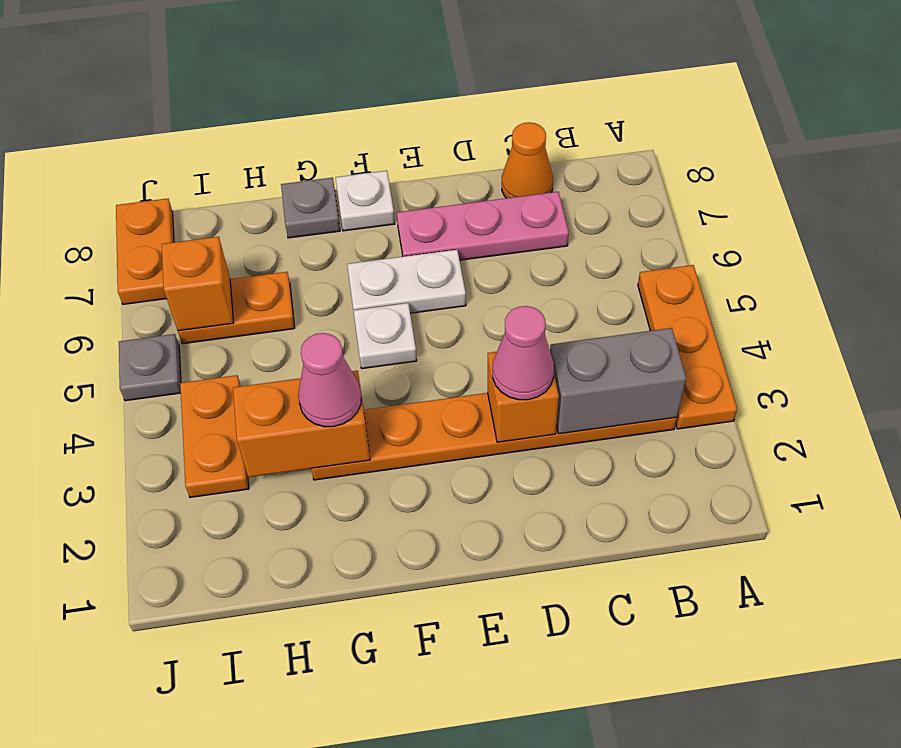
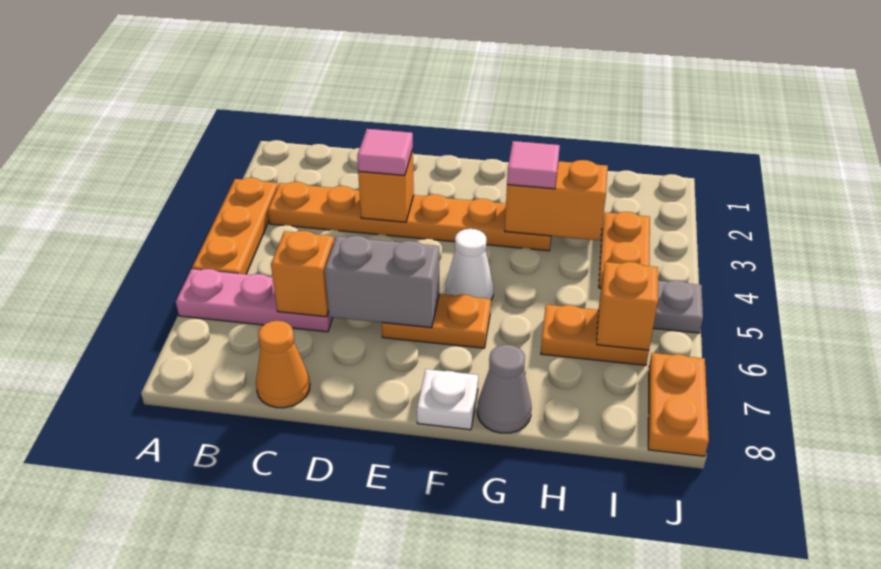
grey 1x2 brick [550,328,686,434] -> grey 1x2 brick moved to [325,236,439,328]
none -> orange 1x1 brick [271,231,334,317]
pink 1x3 plate [397,192,569,260] -> pink 1x3 plate moved to [176,269,333,332]
pink 1x1 cone [493,306,554,400] -> pink 1x1 tile [357,129,413,176]
white 1x2 plate [347,250,466,313] -> orange 1x2 plate [382,294,491,348]
white 1x1 plate [353,303,417,369] -> white 1x1 cone [446,229,494,300]
pink 1x1 cone [298,333,361,427] -> pink 1x1 tile [507,141,560,189]
grey 1x1 plate [281,178,340,238] -> grey 1x1 cone [477,345,532,433]

